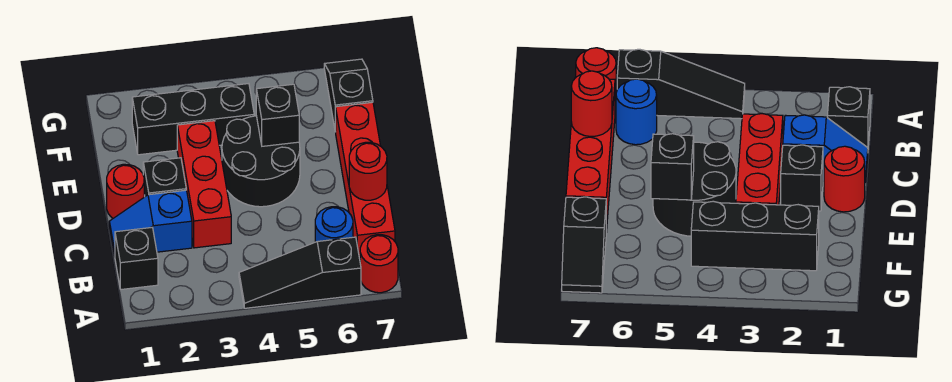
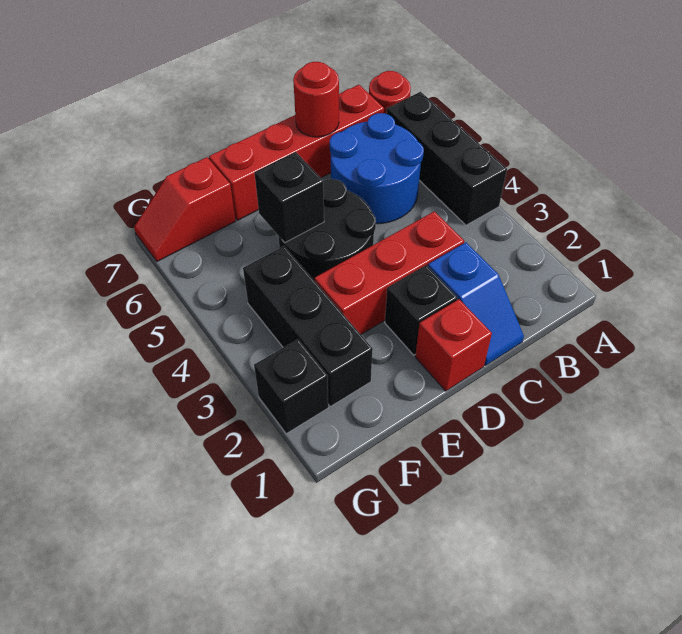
black 1x3 slope [239,237,361,308] -> black 1x3 brick [387,92,507,225]
black 1x1 brick [115,228,158,289] -> black 1x1 brick moved to [254,339,328,434]
blue 1x1 round brick [315,207,353,242] -> blue 2x2 round brick [330,113,424,224]
red 1x1 round brick [107,164,144,218] -> red 1x1 brick [415,299,492,391]
black 1x2 slope [324,59,373,132] -> red 1x2 slope [134,157,236,261]

